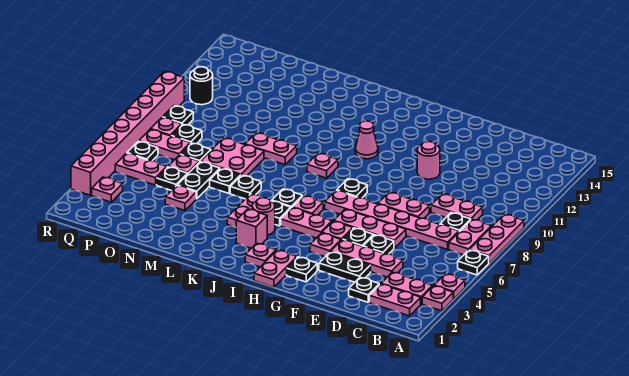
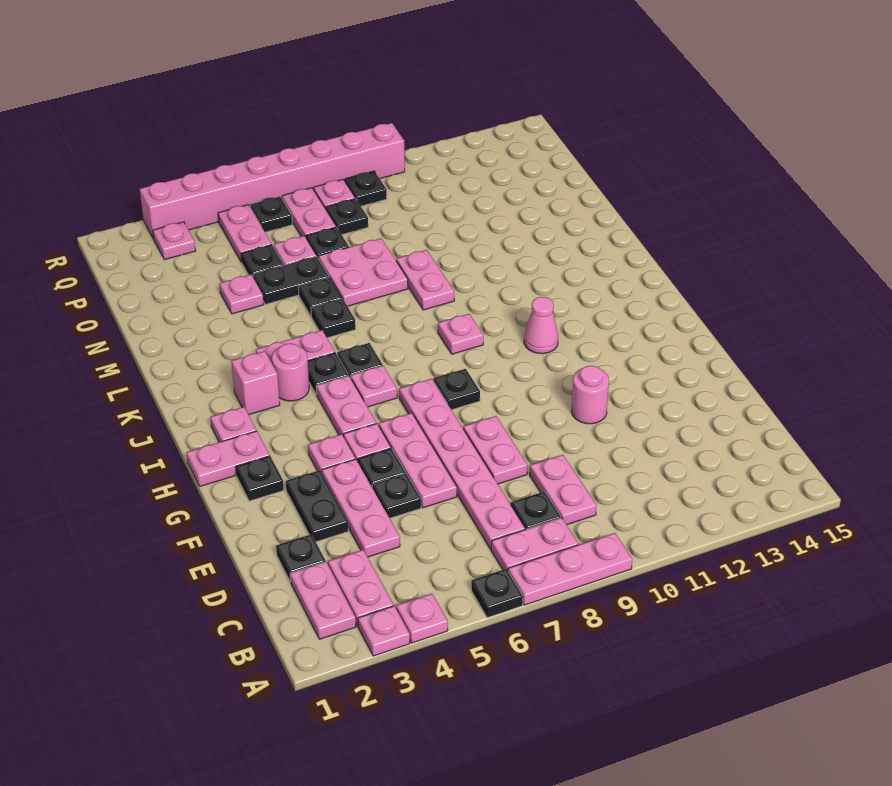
black 1x1 round brick [190,67,213,105] -> none

